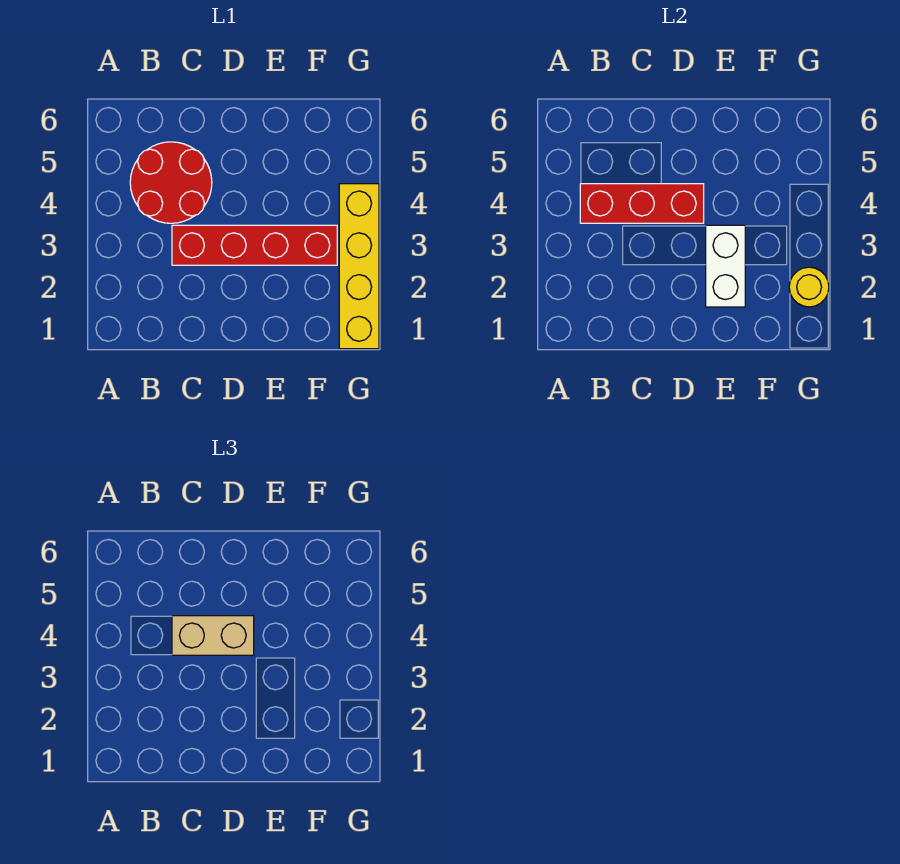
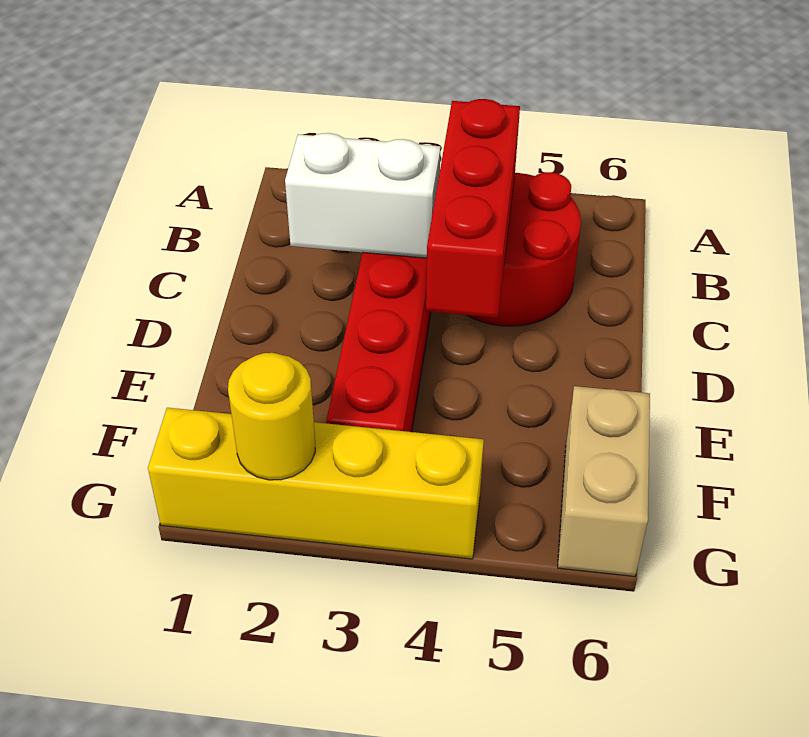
tan 1x2 brick [172,616,254,655] -> tan 1x2 brick moved to [558,386,650,576]
white 1x2 brick [706,225,745,307] -> white 1x2 brick moved to [285,133,441,258]

